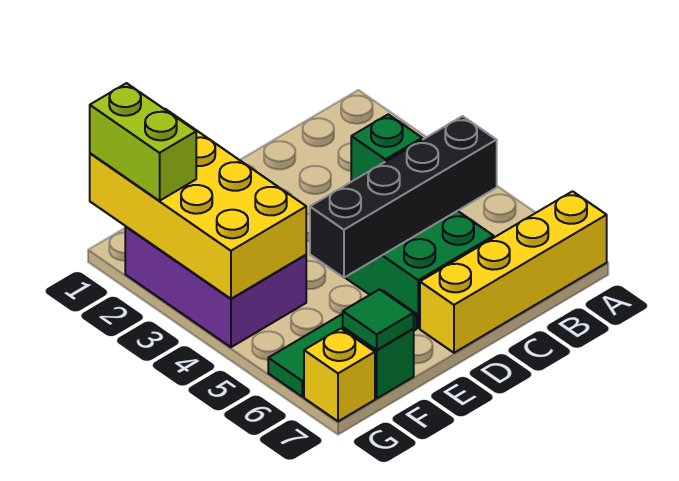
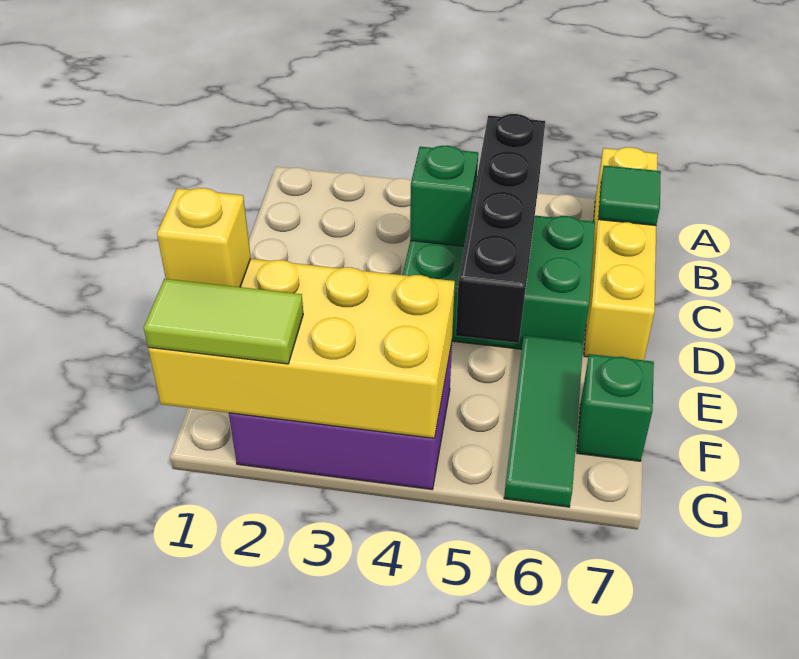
green 1x1 tile [343,289,414,350] -> green 1x1 tile moved to [598,166,661,226]
lime 1x2 brick [90,83,196,201] -> lime 1x2 tile [144,279,303,364]
yellow 1x1 brick [304,329,375,421] -> yellow 1x1 brick moved to [157,188,251,287]

